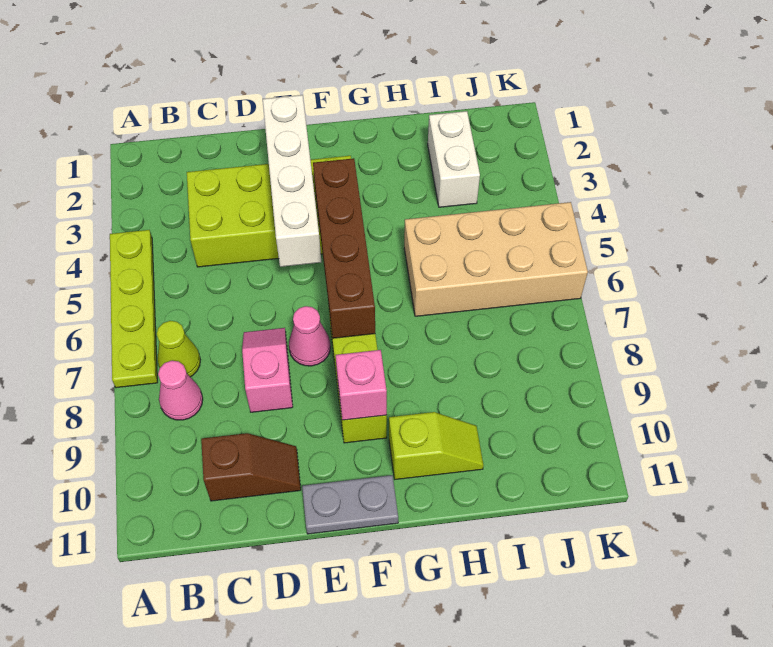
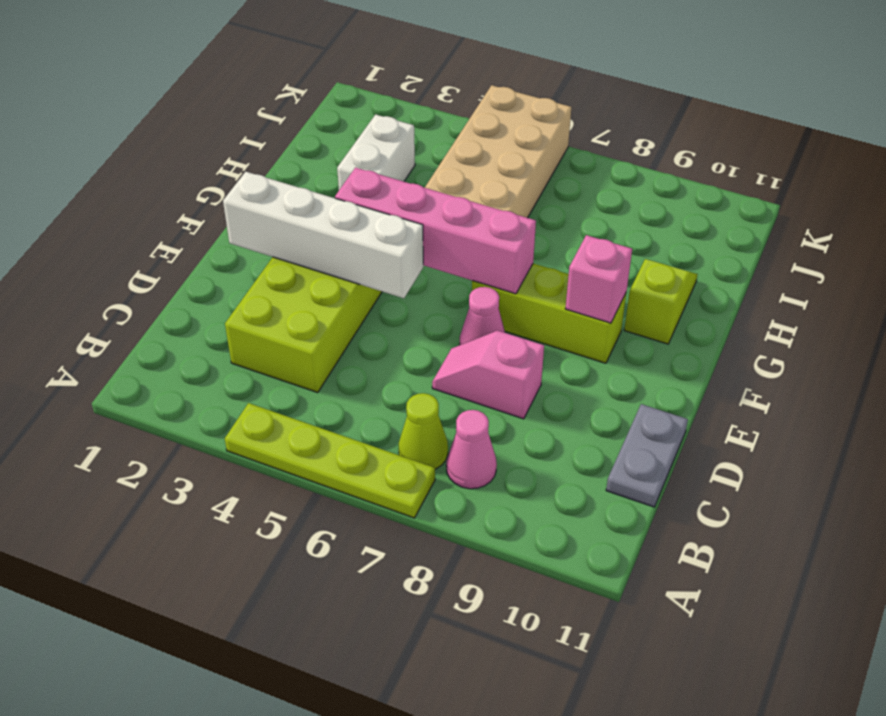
brown 1x2 slope [201,433,301,501] -> none
grey 1x2 plate [302,475,398,534] -> grey 1x2 plate moved to [606,404,688,507]
brown 1x4 brick [313,158,375,338] -> pink 1x4 brick [335,167,536,294]
white 1x2 brick [428,111,480,207] -> white 1x2 brick turned to [337,114,415,190]

